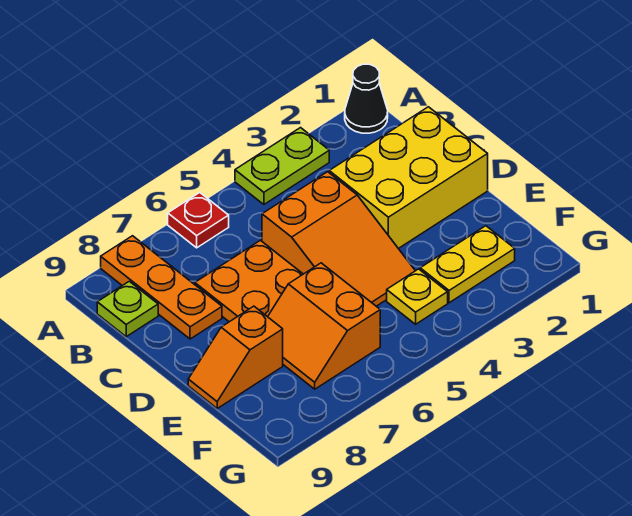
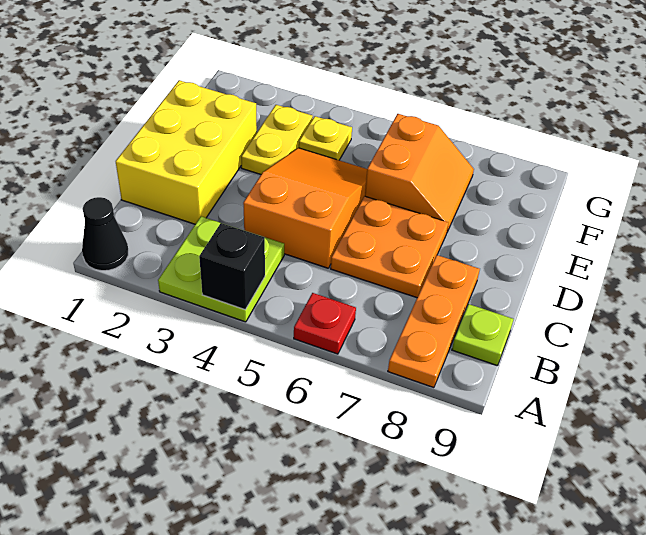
lime 1x2 plate [235,128,329,204] -> lime 2x2 plate [158,216,284,322]
none -> black 1x1 brick [199,223,265,310]
yellow 2x3 brick [329,107,488,249] -> yellow 2x3 brick turned to [116,80,257,224]
orange 1x2 slope [188,306,283,408] -> none
yellow 1x2 plate [420,226,515,303] -> yellow 1x2 plate turned to [241,105,313,174]

